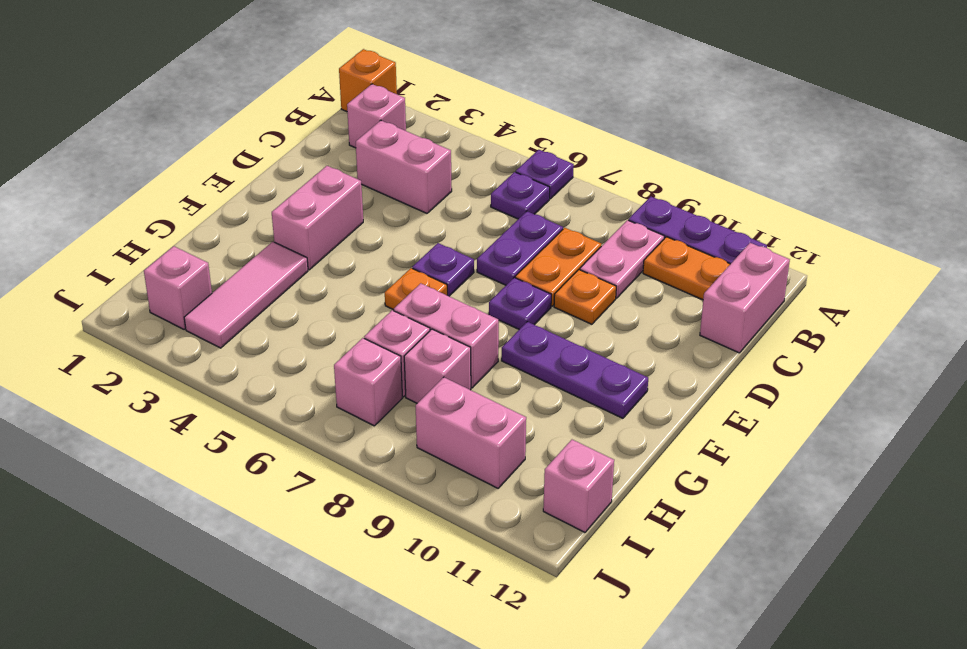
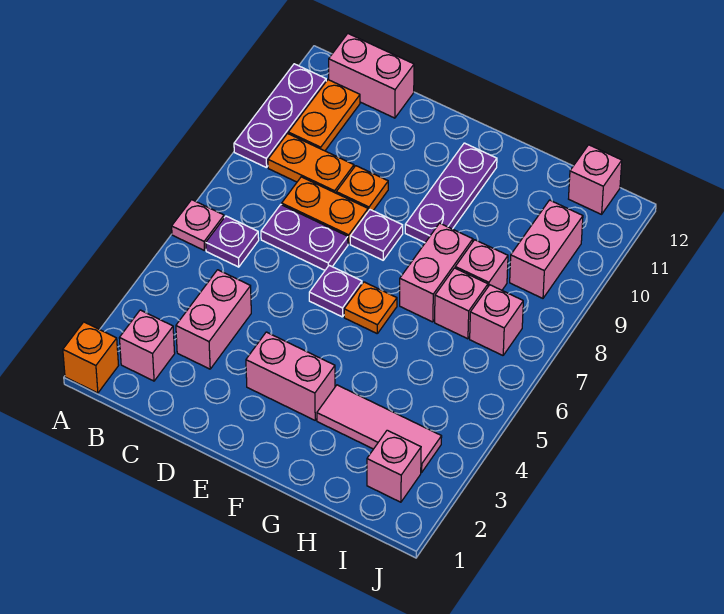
purple 1x1 plate [516,150,574,199] -> pink 1x1 plate [172,200,224,251]
pink 1x2 plate [580,220,664,298] -> orange 1x2 plate [268,134,354,193]

